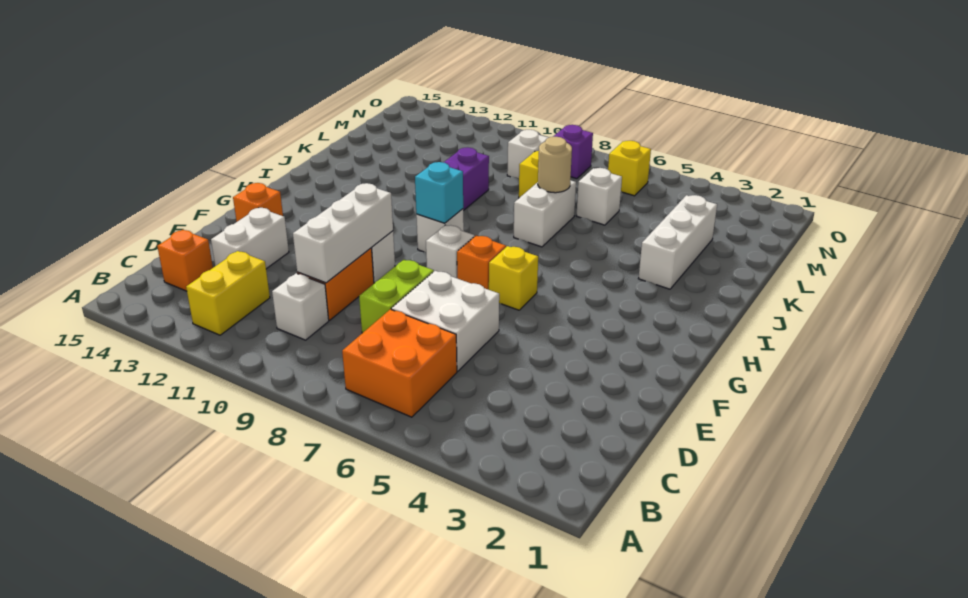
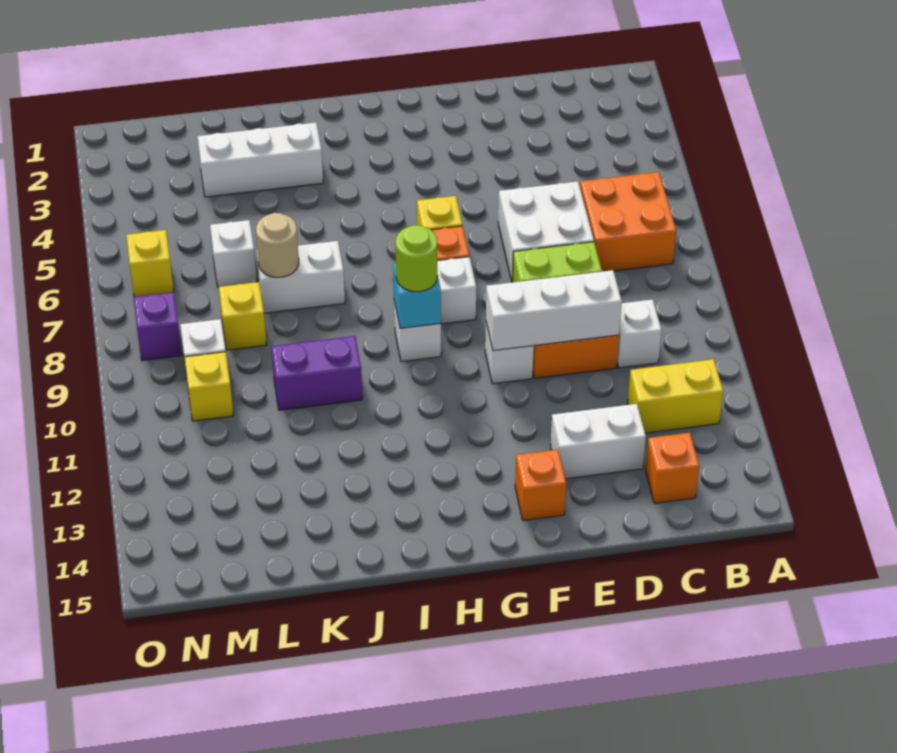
none -> lime 1x1 round brick [396,225,437,292]
none -> yellow 1x1 brick [184,352,233,421]

